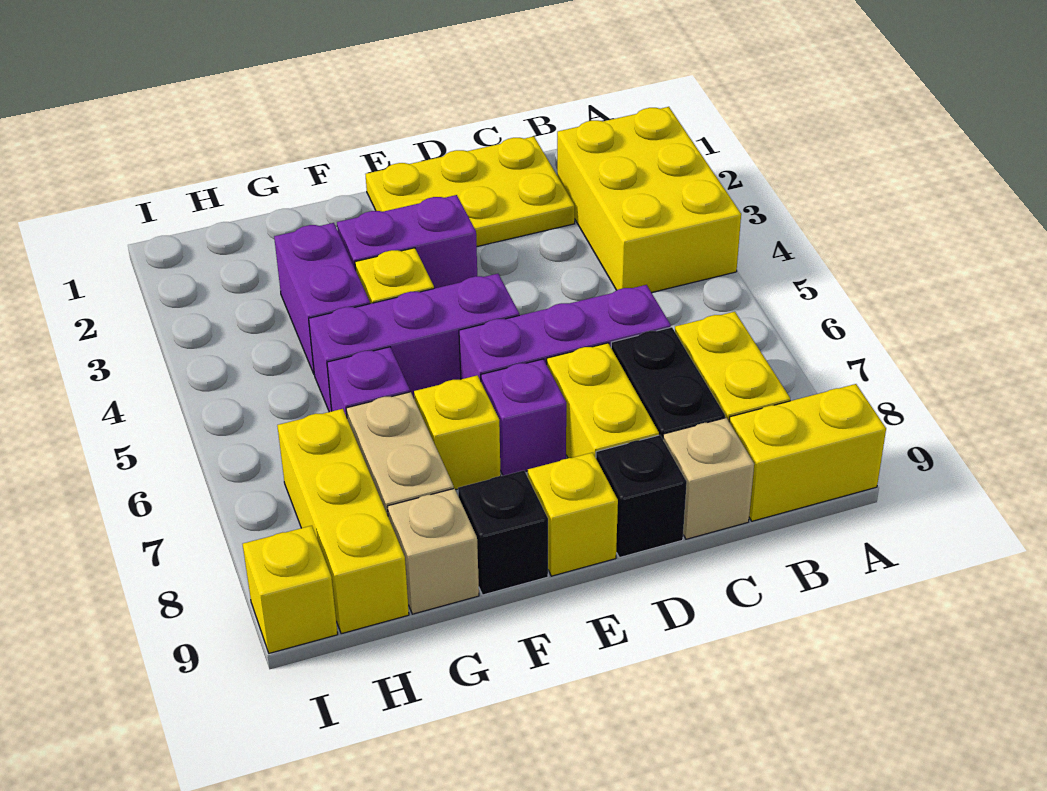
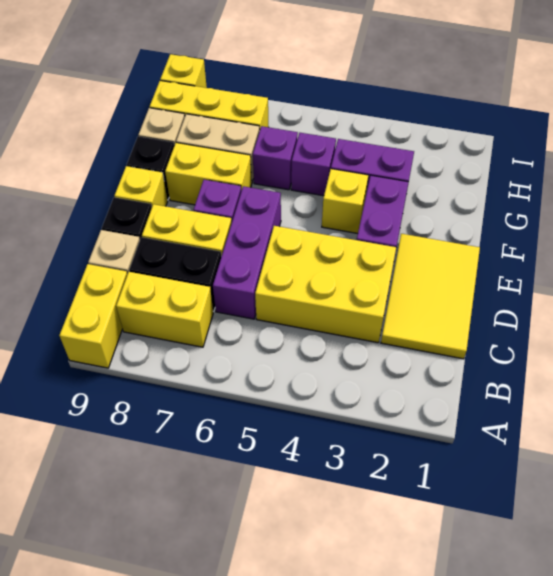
yellow 2x3 brick [557,107,741,293] -> yellow 2x3 brick moved to [255,226,396,343]
yellow 2x3 plate [366,136,575,246] -> yellow 2x3 tile [381,234,480,359]
purple 1x3 brick [309,274,519,412] -> purple 1x1 brick [291,133,336,196]
yellow 1x1 brick [414,375,501,490] -> yellow 1x2 brick [165,143,252,205]

